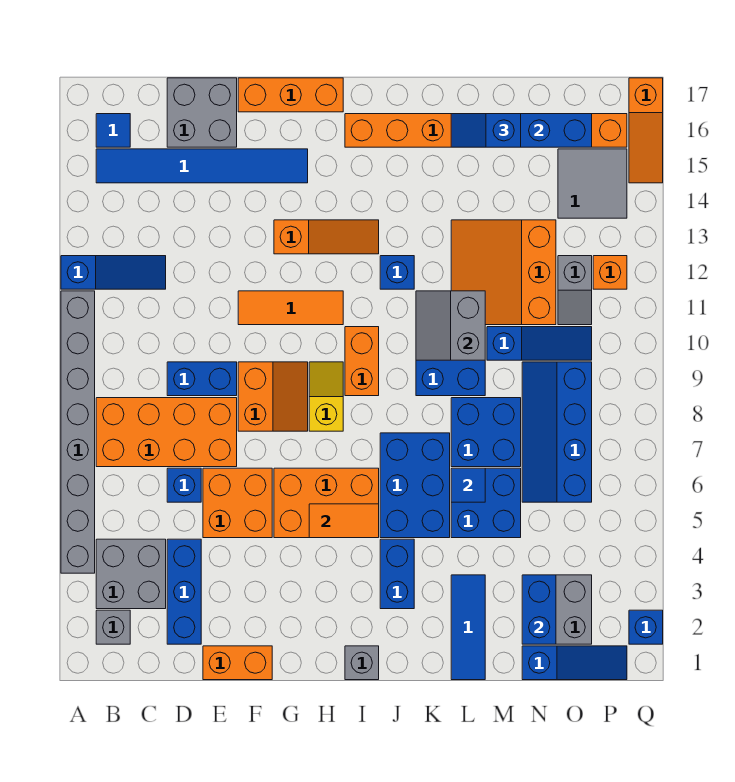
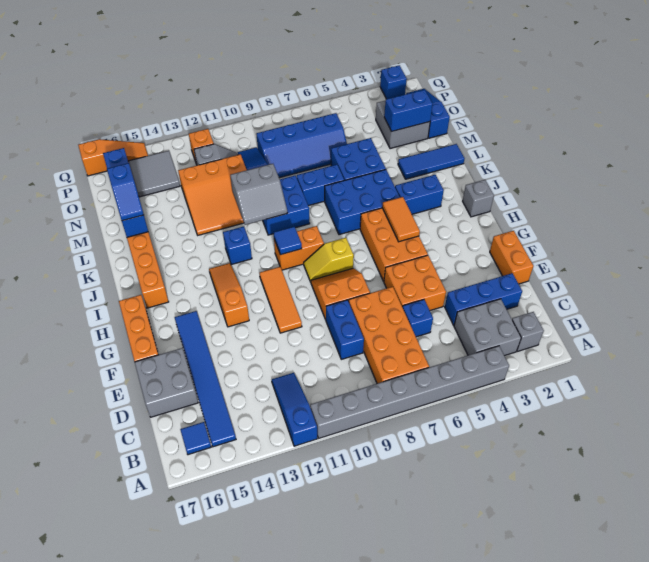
blue 1x1 tile [451,468,485,502] -> blue 1x1 tile moved to [274,227,302,255]
blue 2x2 brick [451,398,521,467] -> blue 1x2 brick [297,164,344,206]

